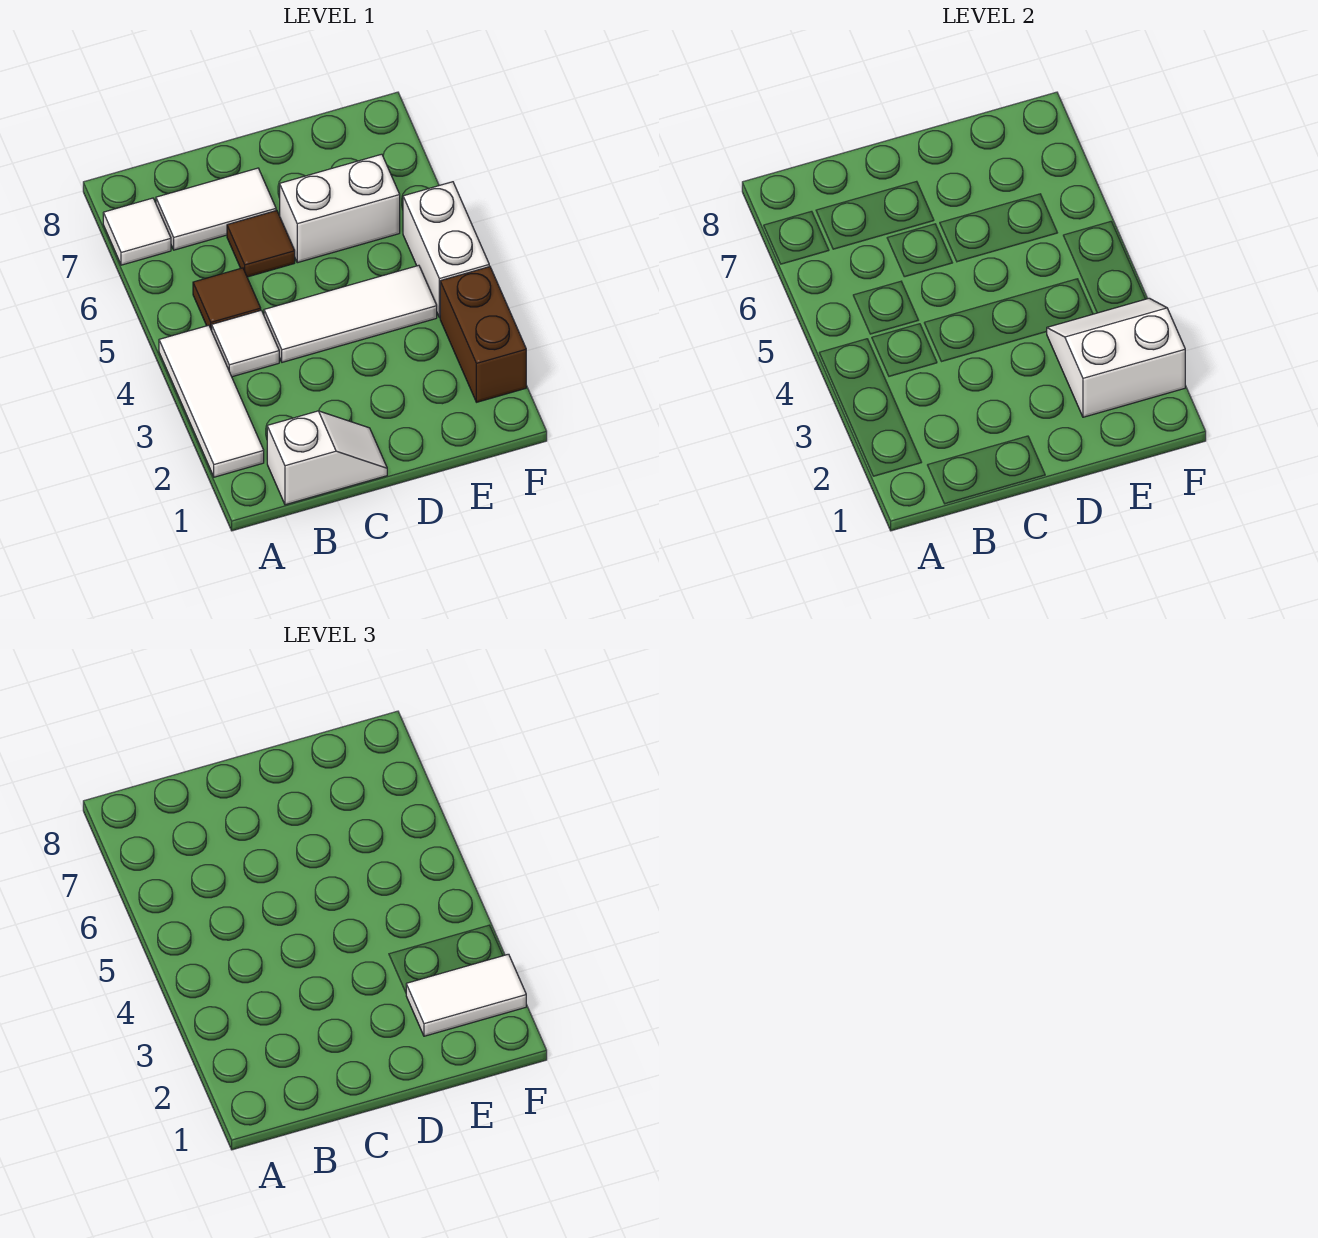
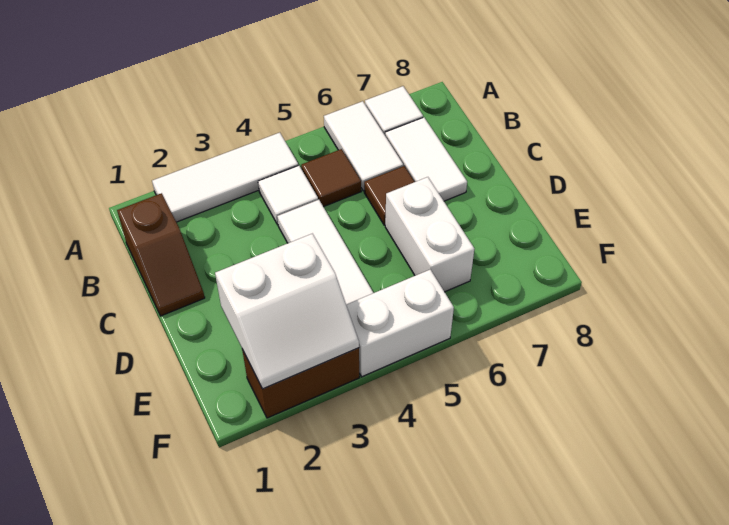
white 1x2 slope [267,411,387,505] -> brown 1x2 slope [117,193,205,316]
white 2x2 slope [1046,298,1185,417] -> white 2x2 slope turned to [215,234,359,389]
white 1x2 tile [406,954,526,1036] -> white 1x2 tile moved to [324,101,403,191]

